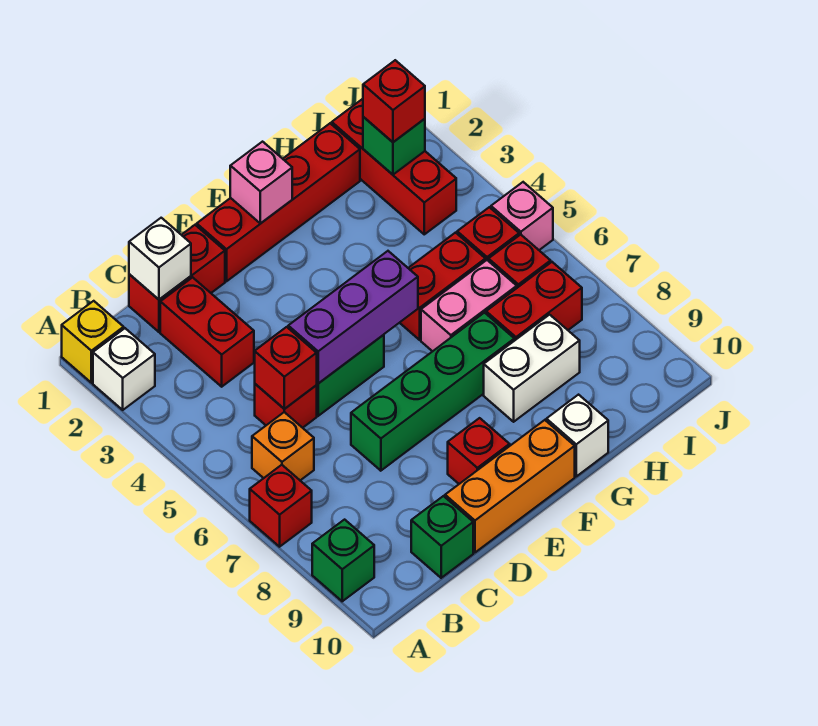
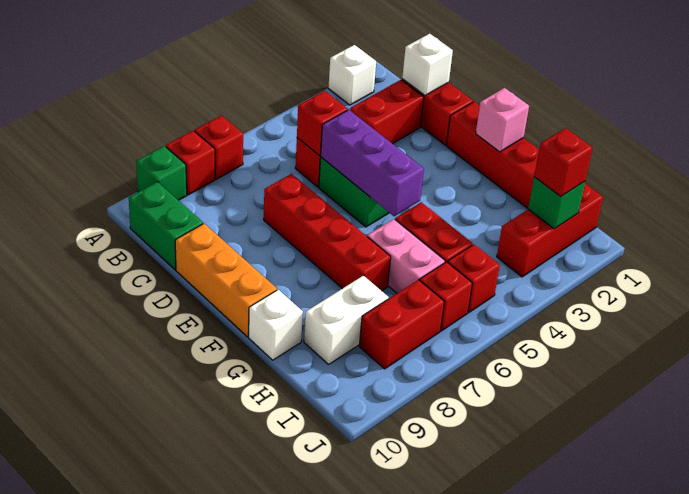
yellow 1x1 brick [62,301,124,383] -> none
orange 1x1 brick [252,412,314,480] -> none
green 1x1 brick [411,496,473,578] -> green 1x2 brick [129,182,203,270]
green 1x4 brick [351,313,514,471] -> red 1x4 brick [264,174,391,291]
red 1x1 brick [448,418,510,484] -> red 1x1 brick moved to [166,131,215,195]
white 1x2 brick [484,315,580,422] -> white 1x2 brick turned to [304,275,389,364]
red 1x2 brick [486,262,582,341] -> red 1x2 brick turned to [359,280,444,369]
pink 1x1 brick [491,182,553,250] -> none

